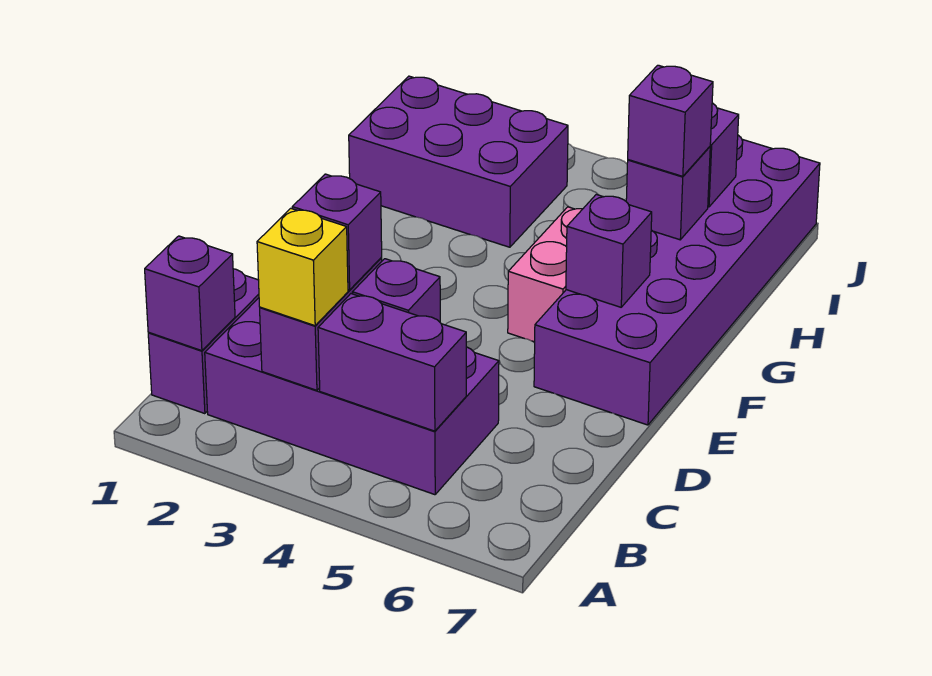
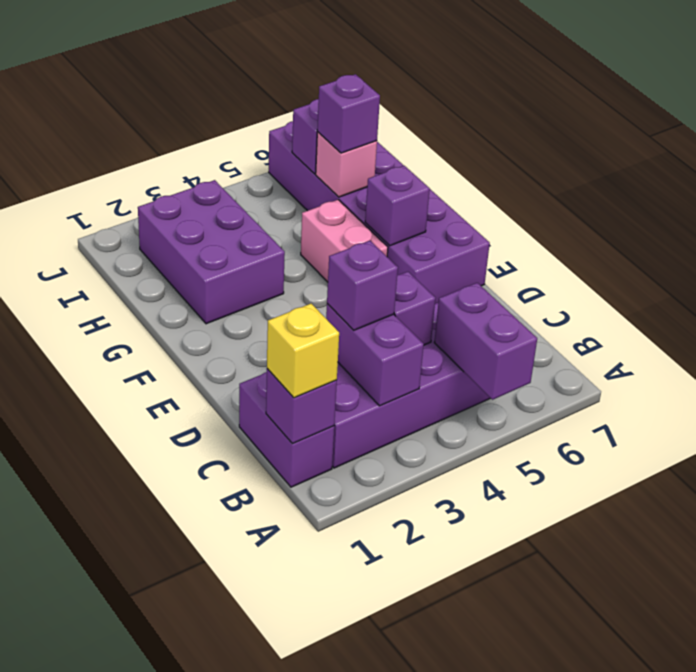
yellow 1x1 brick [257,208,348,326] -> yellow 1x1 brick moved to [267,304,339,398]
purple 1x2 brick [318,294,466,431] -> purple 1x2 brick turned to [434,283,537,400]
purple 2x3 brick [349,76,568,247] -> purple 2x3 brick turned to [138,180,285,324]
purple 1x1 brick [626,147,710,240] -> pink 1x1 brick [316,132,377,197]

